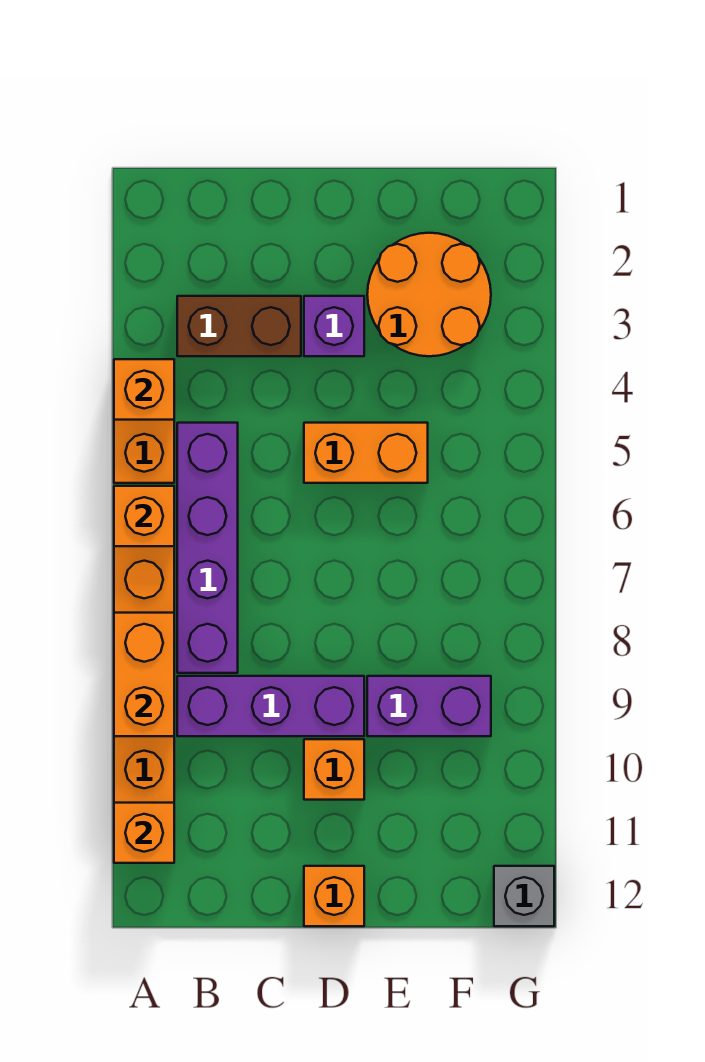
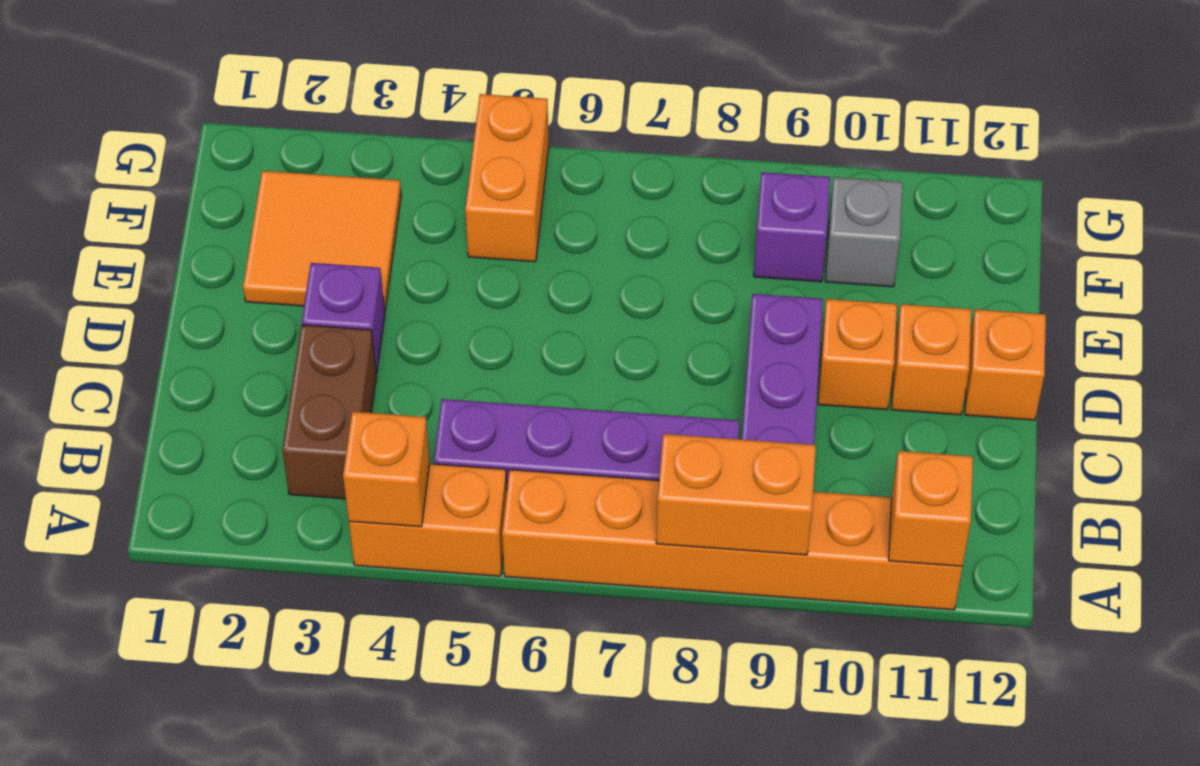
orange 1x1 brick [114,486,174,546] -> orange 1x1 brick moved to [891,304,971,415]
orange 1x2 brick [304,423,428,483] -> orange 1x2 brick moved to [465,94,549,262]
orange 2x2 round brick [367,233,491,356] -> orange 2x2 tile [243,171,401,310]
purple 1x2 brick [367,676,491,736] -> purple 1x1 brick [754,172,830,282]
grey 1x1 brick [494,866,554,926] -> grey 1x1 brick moved to [825,177,903,287]

